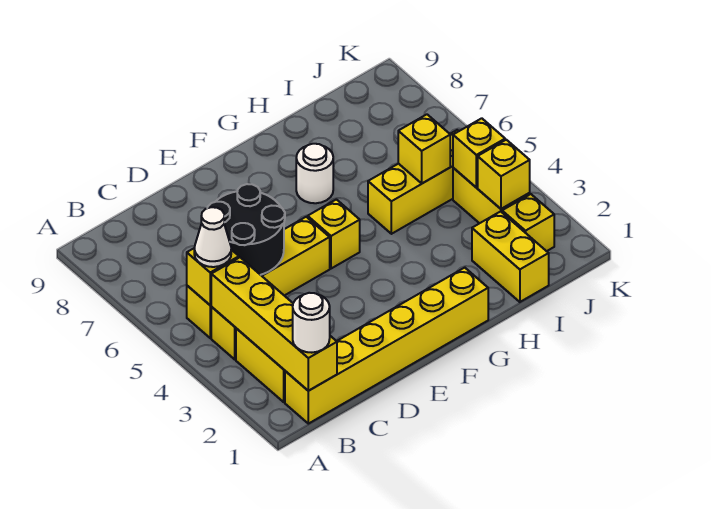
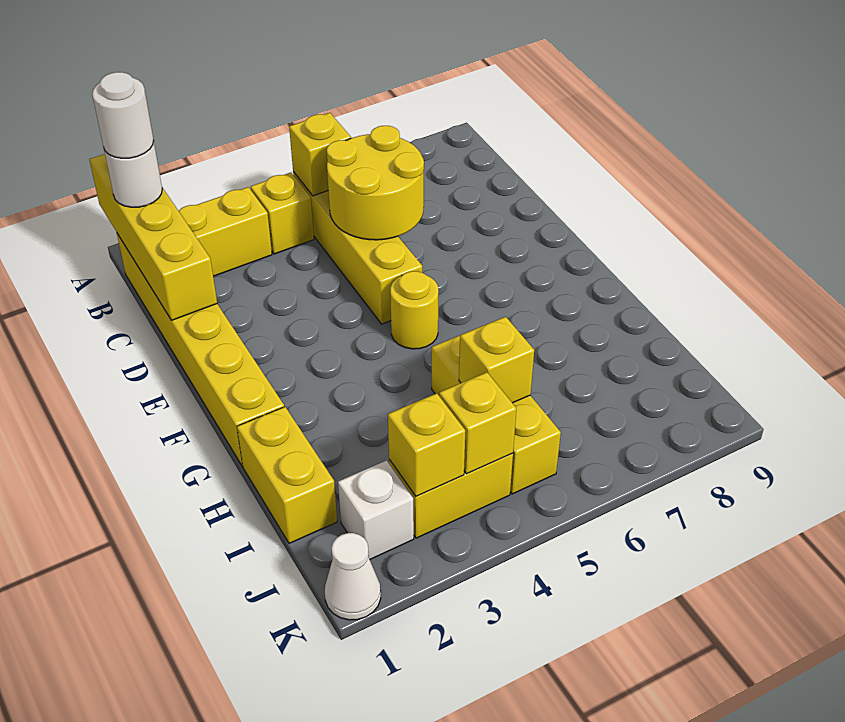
yellow 1x4 brick [211,257,337,391] -> yellow 1x4 brick turned to [89,154,217,320]
white 1x1 cone [194,207,231,267] -> white 1x1 cone moved to [325,533,381,620]
black 2x2 round brick [208,184,285,275] -> yellow 2x2 round brick [327,126,424,240]
yellow 1x1 brick [308,199,360,269] -> yellow 1x1 round brick [390,271,438,349]
white 1x1 round brick [296,144,333,203] -> white 1x1 round brick moved to [92,72,154,158]
yellow 1x2 brick [472,211,549,302] -> yellow 1x2 brick turned to [237,407,337,543]
yellow 1x1 brick [502,194,554,251] -> white 1x1 brick [338,461,414,559]

